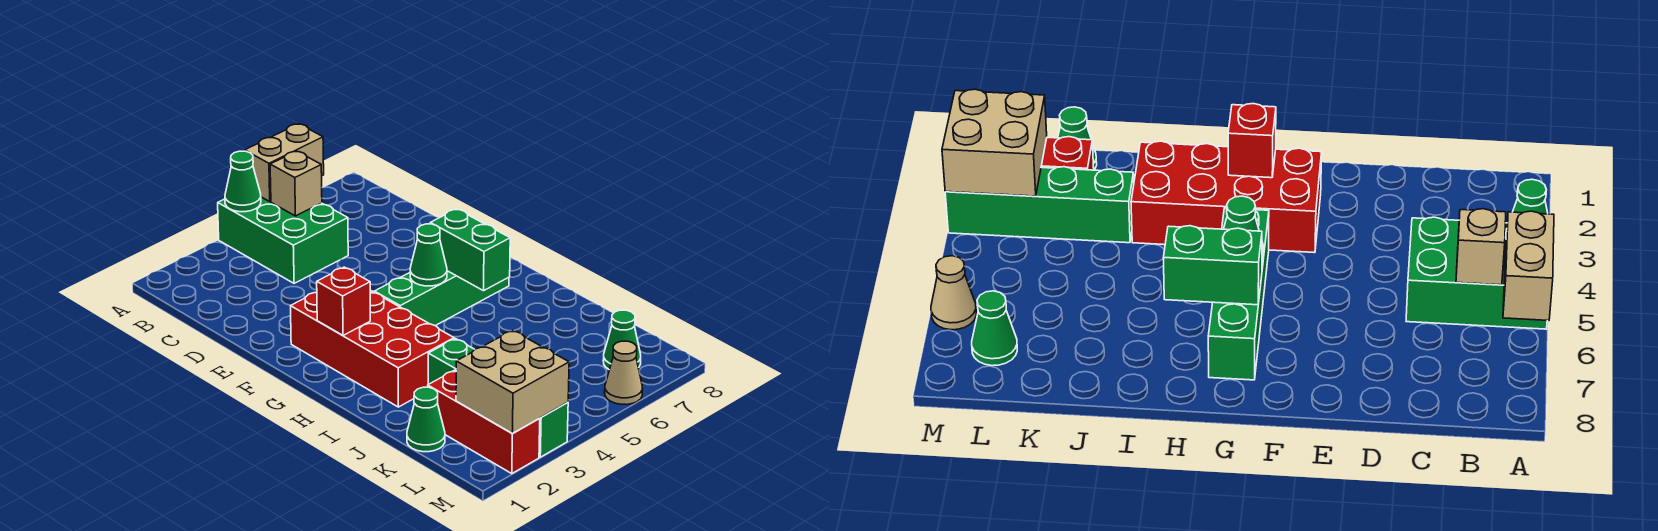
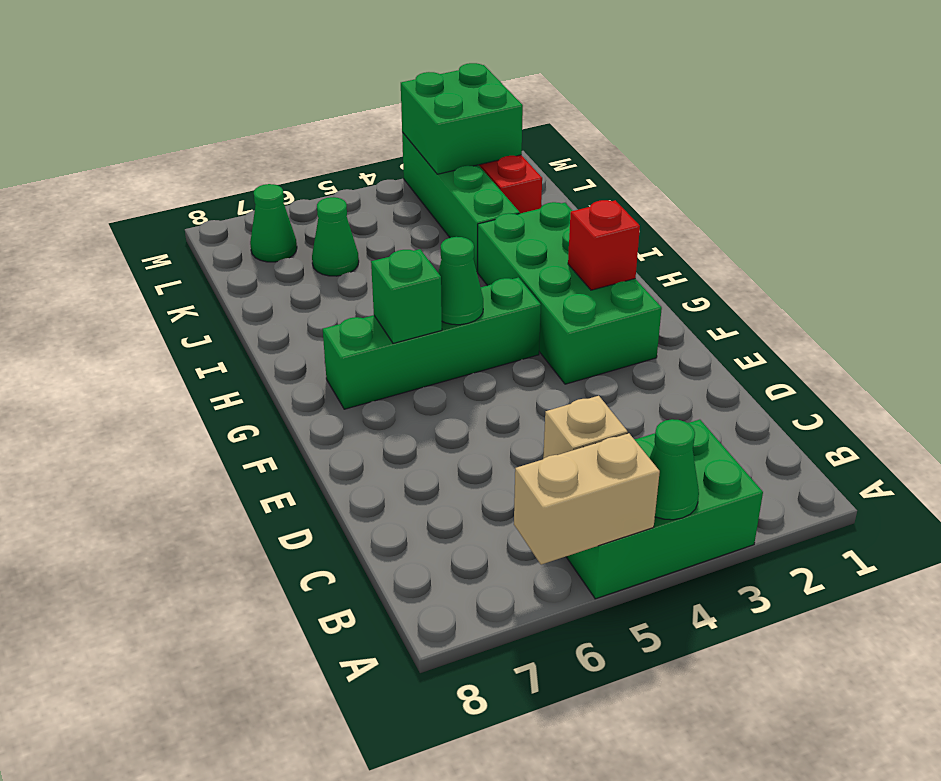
green 2x3 brick [218,197,348,283] -> green 2x3 brick turned to [566,420,763,599]
red 2x4 brick [291,290,454,407] -> green 2x4 brick [478,202,662,384]
green 1x2 brick [430,209,510,291] -> green 1x1 brick [371,249,442,343]
green 1x1 cone [407,387,445,452] -> green 1x1 cone moved to [312,197,359,276]
tan 2x2 brick [456,330,569,433] -> green 2x2 brick [401,63,523,174]
tan 1x1 cone [605,341,643,405] -> none

